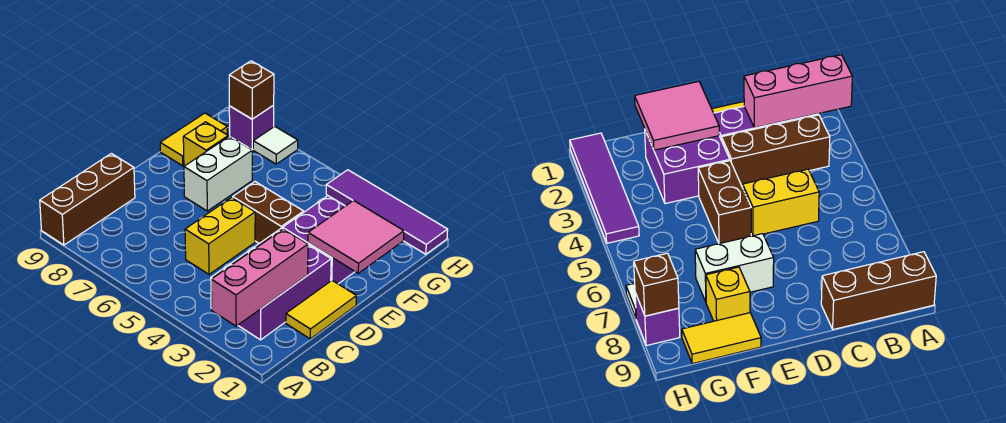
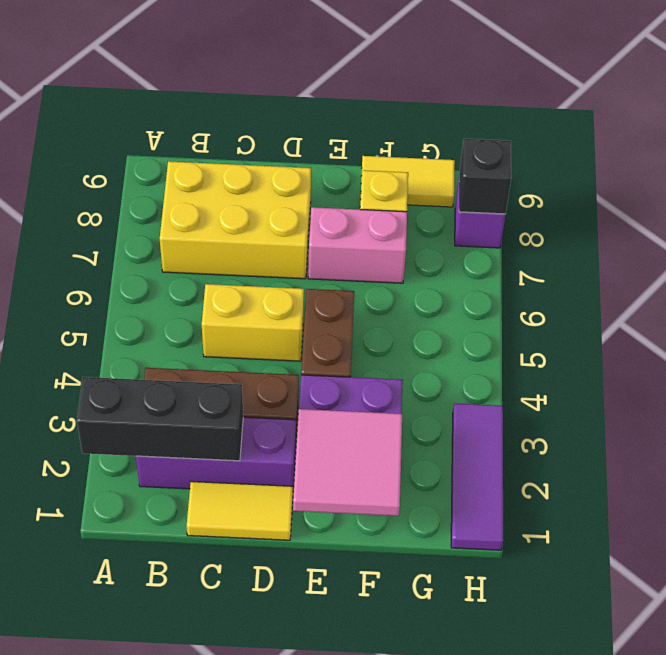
pink 1x3 brick [211,229,308,326] -> black 1x3 brick [77,377,243,461]
brown 1x3 brick [40,154,135,245] -> none
none -> yellow 2x3 brick [160,161,311,279]
white 1x2 brick [184,136,252,211] -> pink 1x2 brick [308,207,407,283]
purple 1x4 tile [326,170,448,254] -> purple 1x3 tile [451,403,503,550]
white 1x1 tile [253,127,298,164] -> none
brown 1x1 brick [229,61,274,119] -> black 1x1 brick [459,139,511,214]

